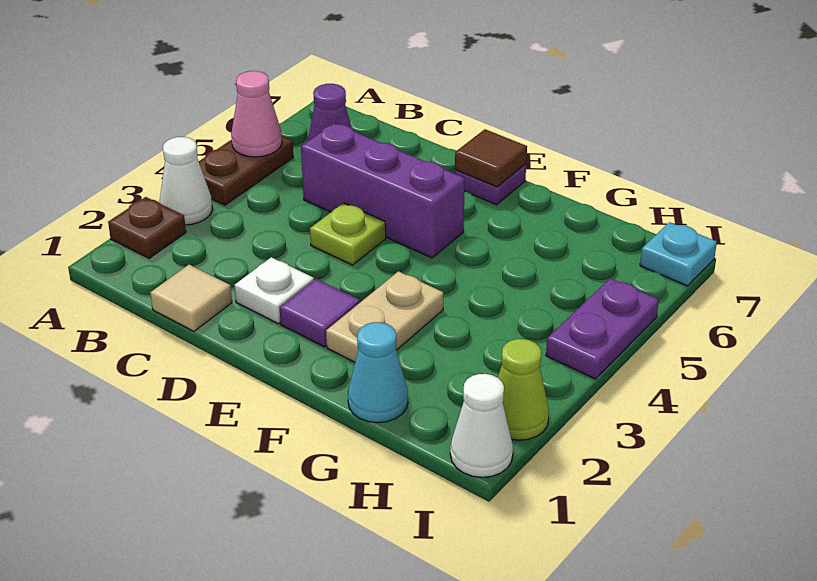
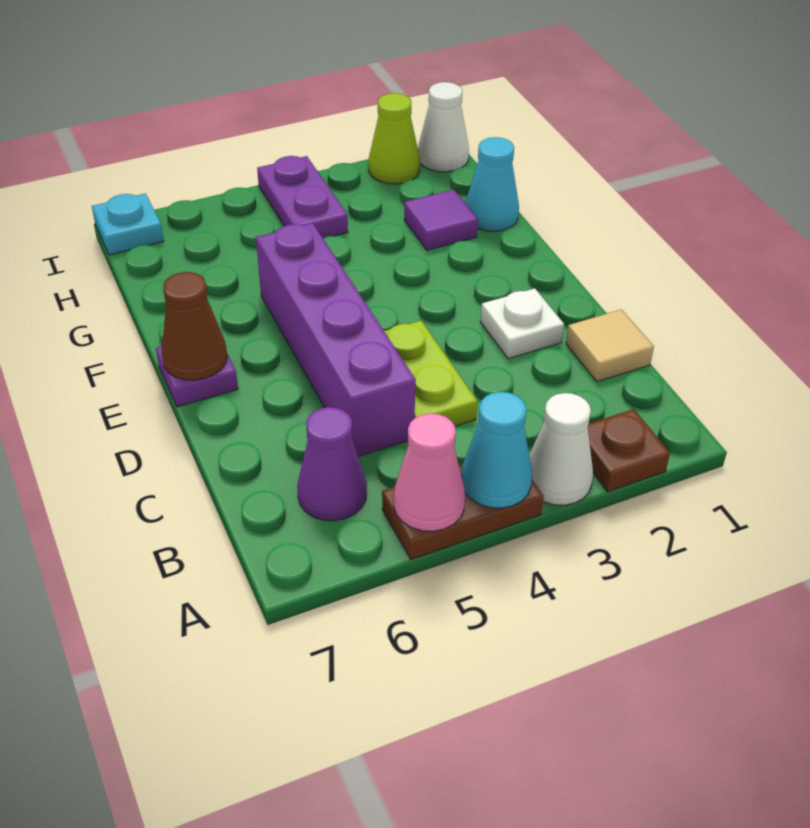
none -> cyan 1x1 cone [461,392,532,508]
purple 1x3 brick [301,123,465,258] -> purple 1x4 brick [256,223,415,457]
lime 1x1 plate [310,203,386,265] -> lime 1x2 plate [384,321,477,426]
purple 1x1 tile [279,279,360,347] -> purple 1x1 tile moved to [404,190,478,250]
brown 1x1 tile [455,129,527,187] -> brown 1x1 cone [161,272,227,380]
tan 1x2 plate [326,271,443,362] -> none
purple 1x2 plate [546,278,659,379] -> purple 1x2 plate turned to [257,156,348,238]

